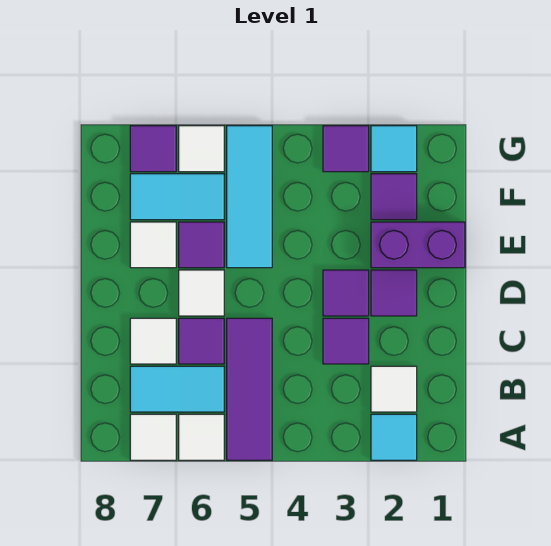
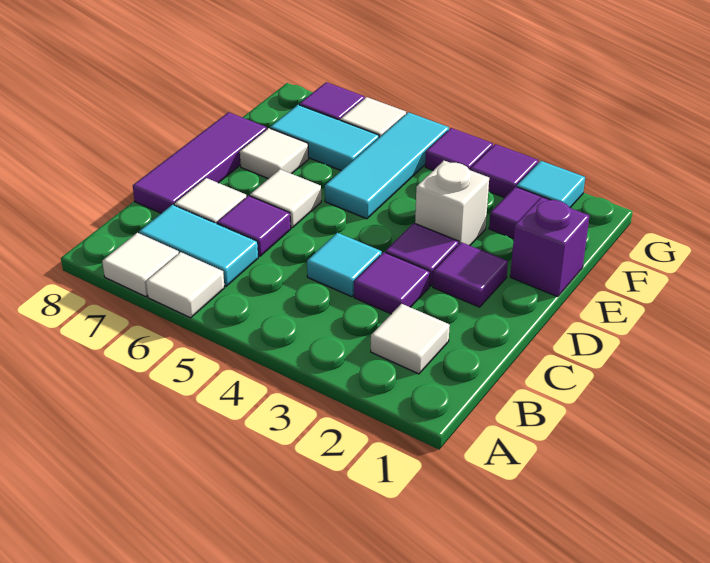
cyan 1x1 tile [371,414,417,460] -> cyan 1x1 tile moved to [307,233,382,297]
purple 1x3 tile [227,318,272,460] -> purple 1x3 tile moved to [133,112,267,213]
purple 1x2 brick [371,222,465,268] -> purple 1x1 brick [510,197,589,297]
none -> white 1x1 brick [415,161,489,246]
purple 1x1 tile [179,222,224,268] -> purple 1x1 tile moved to [425,128,493,170]

